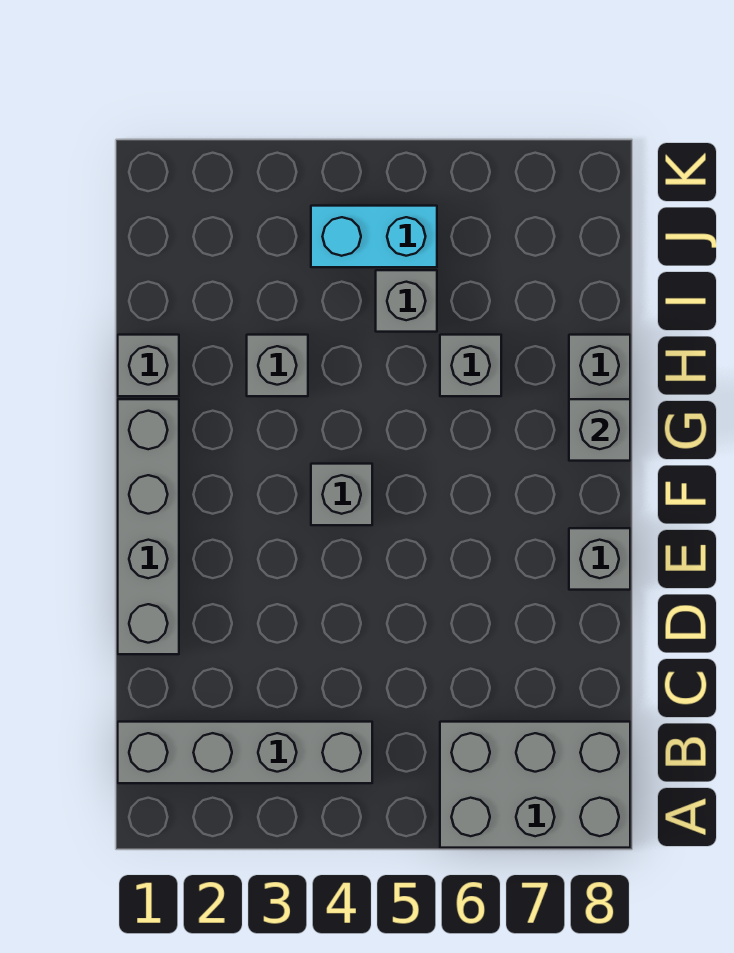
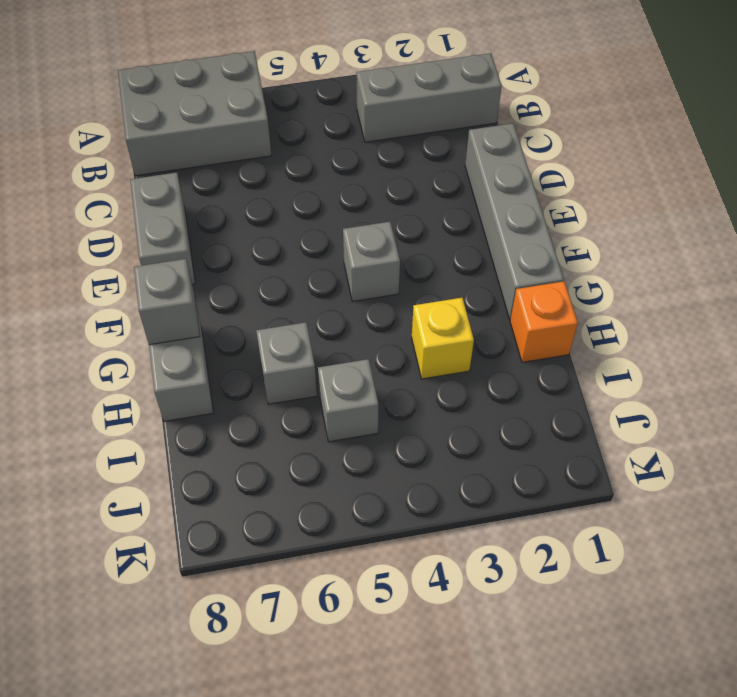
grey 1x4 brick [118,722,372,783] -> grey 1x3 brick [356,53,502,142]
grey 1x1 brick [569,528,630,590] -> grey 1x2 brick [130,173,195,285]
grey 1x1 brick [118,335,179,396] -> orange 1x1 brick [510,281,578,362]
grey 1x1 brick [247,335,308,396] -> yellow 1x1 brick [412,298,474,379]
cyan 1x2 brick [311,206,437,267] -> none

